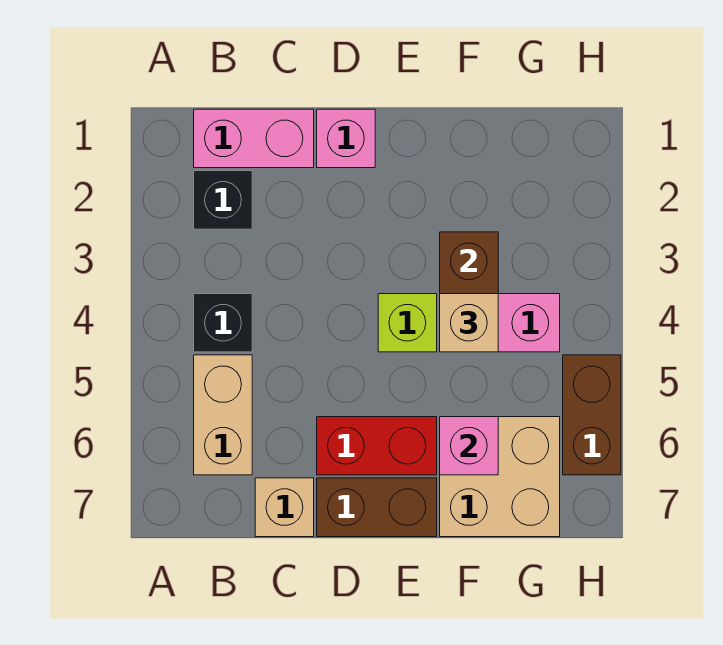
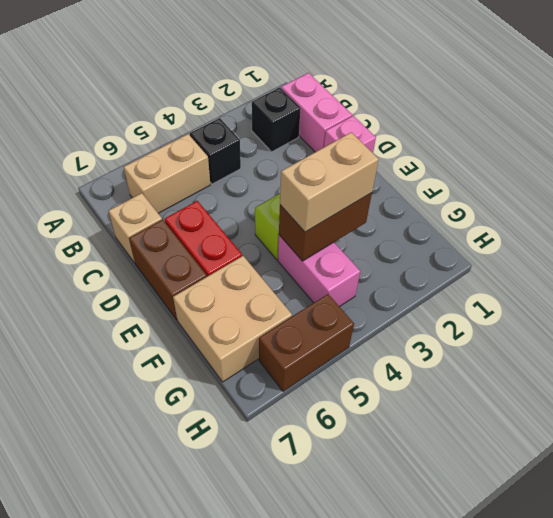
tan 1x1 brick [440,294,498,352] -> tan 1x2 brick [280,132,379,232]
pink 1x1 brick [440,417,498,475] -> none

